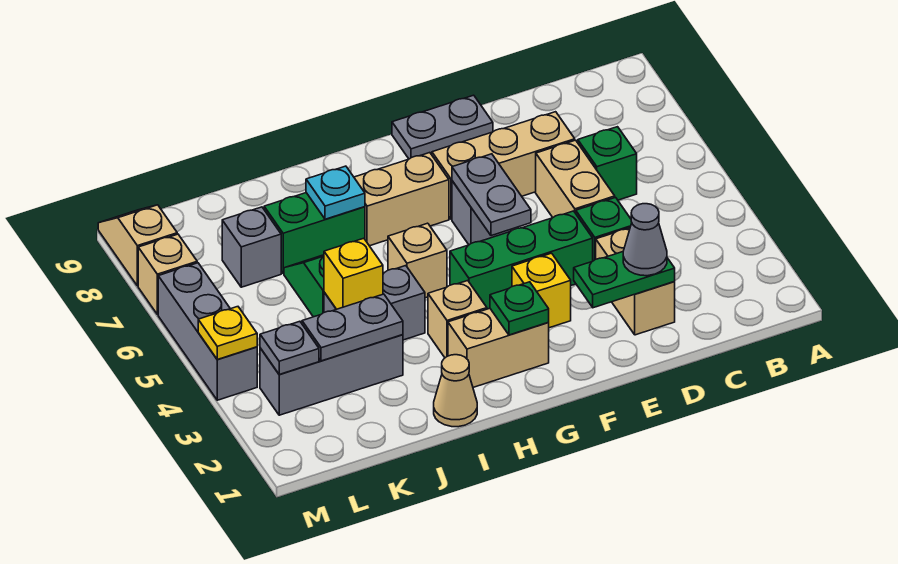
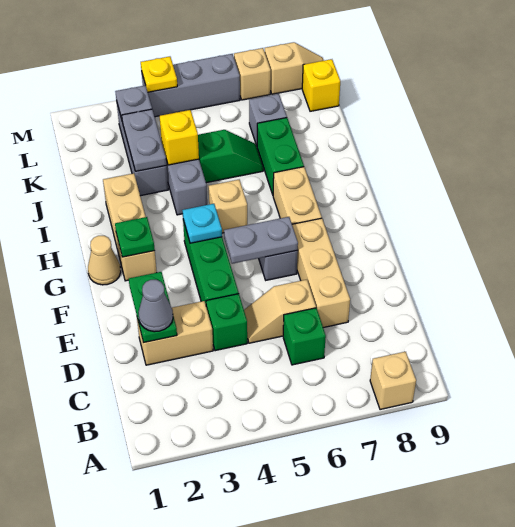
tan 1x2 brick [536,140,615,217] -> tan 1x2 slope [244,280,316,343]
grey 1x2 plate [392,95,493,159] -> none
yellow 1x1 brick [512,253,571,328] -> yellow 1x1 brick moved to [302,59,340,111]
tan 1x2 brick [448,308,549,387] -> tan 1x3 brick [103,173,157,281]
tan 1x1 brick [428,281,487,358] -> tan 1x1 brick moved to [370,352,416,410]
tan 1x1 cone [434,355,477,427] -> tan 1x1 cone moved to [88,236,121,285]
cyan 1x1 plate [306,166,365,219] -> cyan 1x1 plate moved to [182,204,222,243]

